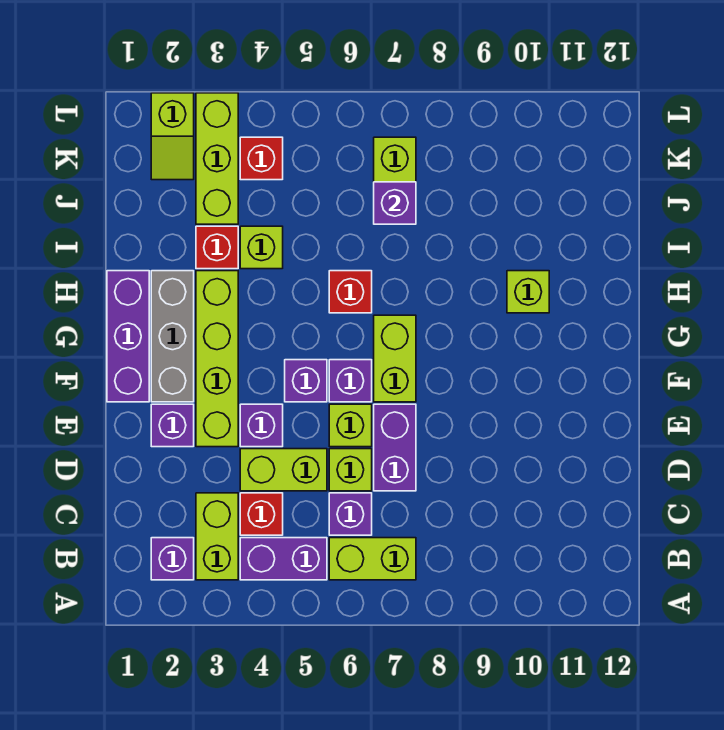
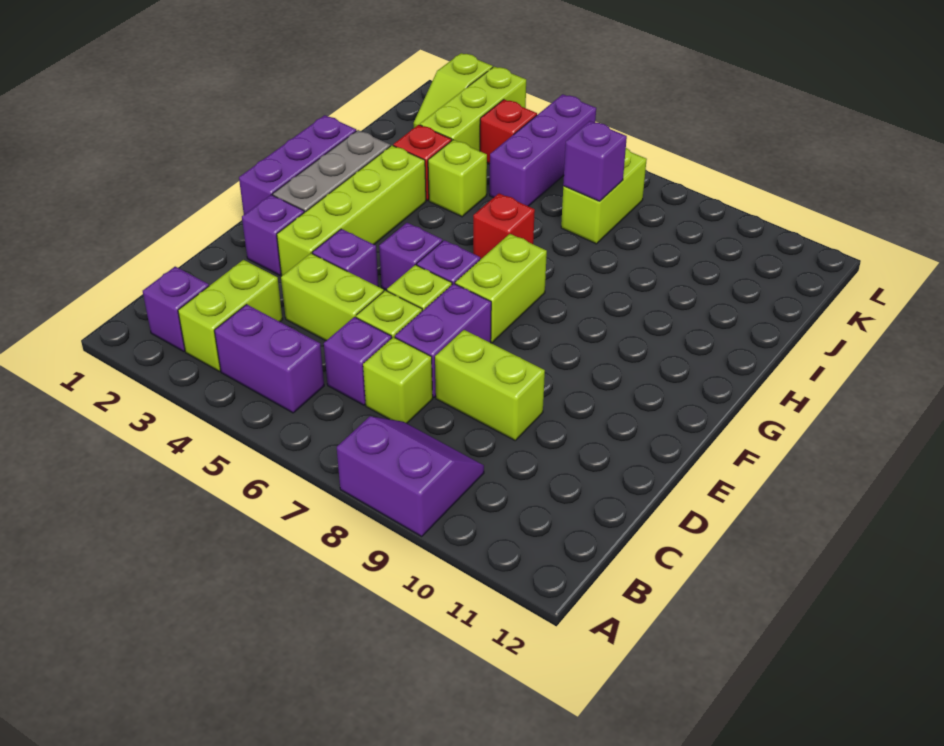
none -> purple 2x2 slope [337,416,484,536]
lime 1x2 brick [329,538,416,580] -> lime 1x2 brick moved to [435,330,545,440]
red 1x1 brick [240,493,283,535] -> none
lime 1x1 brick [507,271,549,313] -> lime 1x1 brick moved to [363,337,433,423]
none -> purple 1x3 brick [490,94,596,206]

